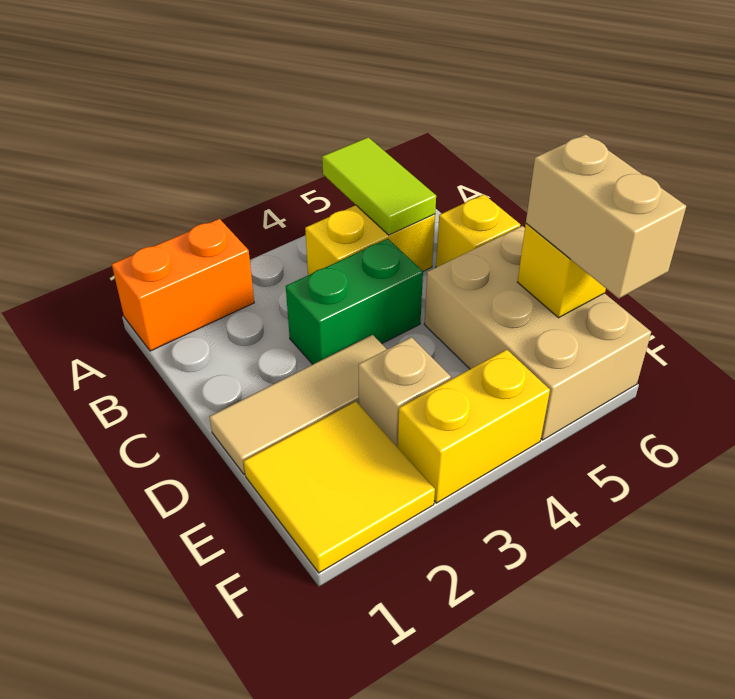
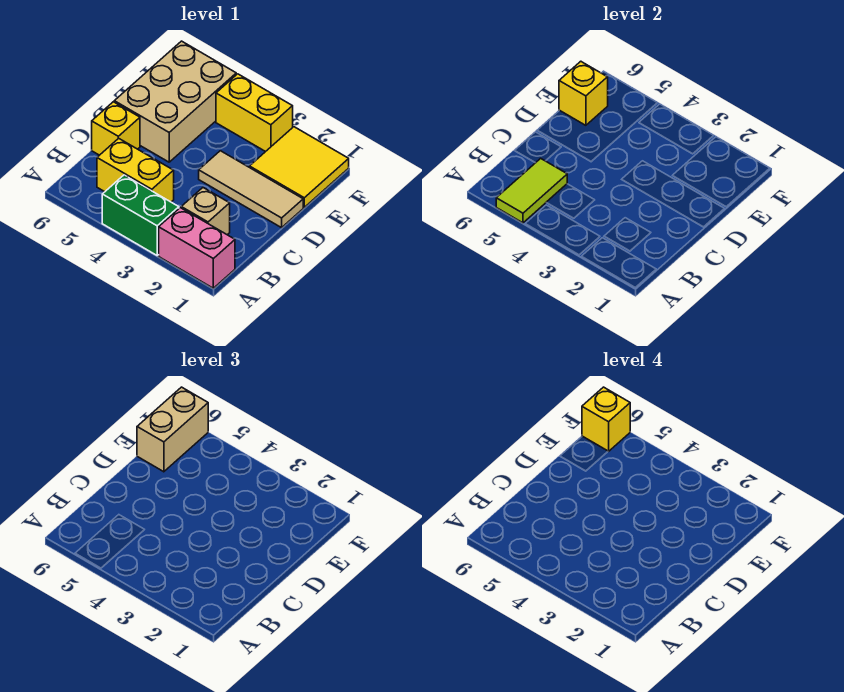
orange 1x2 brick [112,219,254,351] -> pink 1x2 brick [159,208,235,288]
green 1x2 brick [286,239,423,364] -> green 1x2 brick moved to [102,175,179,255]
tan 1x1 brick [358,337,451,447] -> tan 1x1 brick moved to [181,188,230,235]
none -> yellow 1x1 brick [582,387,630,451]

